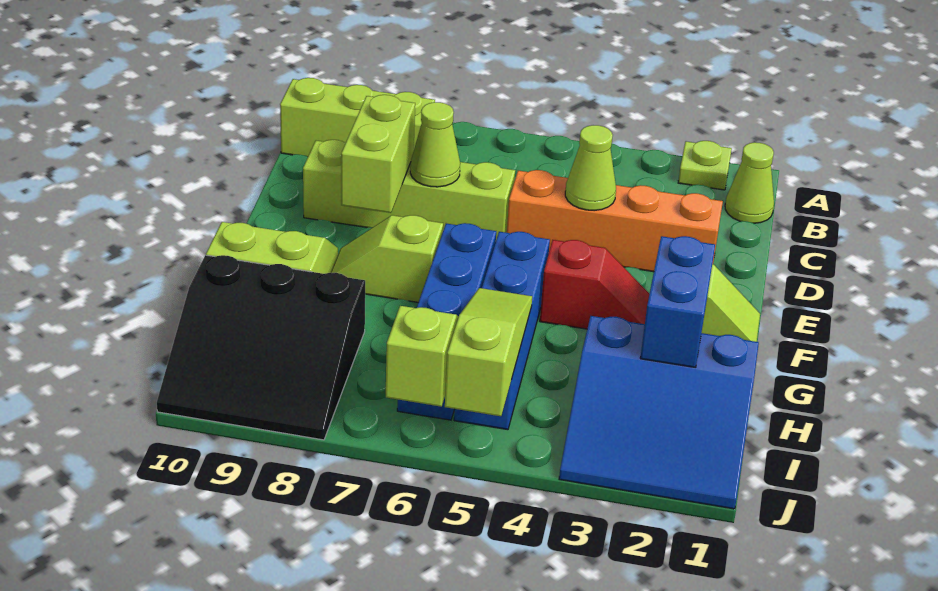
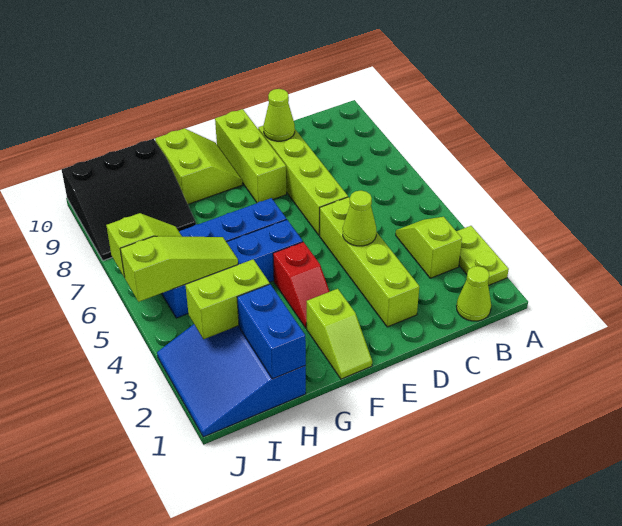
lime 1x1 plate [678,141,732,190] -> lime 1x2 plate [456,226,509,286]
lime 1x3 brick [280,78,435,157] -> lime 1x3 brick moved to [215,109,286,203]
orange 1x4 brick [507,170,723,272] -> lime 1x4 brick [320,197,419,327]
lime 1x1 cone [410,102,460,187] -> lime 1x1 cone moved to [264,89,295,141]
lime 1x2 brick [341,95,415,213] -> lime 1x2 brick moved to [185,259,270,339]
lime 1x2 slope [331,215,443,302] -> lime 1x2 slope moved to [396,217,462,278]
blue 1x2 brick [640,236,715,368] -> blue 1x2 brick turned to [237,284,306,379]
black 3x3 slope [157,255,365,440] -> black 3x3 slope turned to [62,139,196,261]

